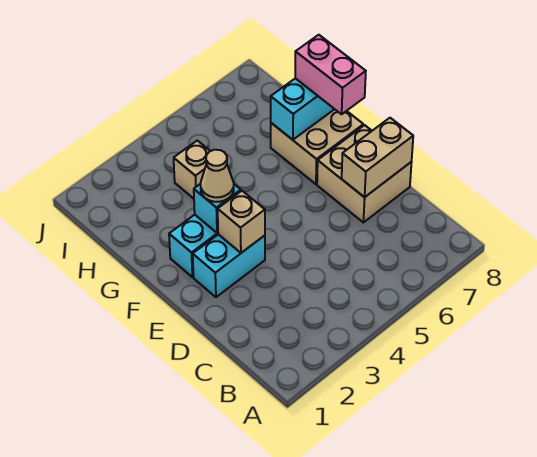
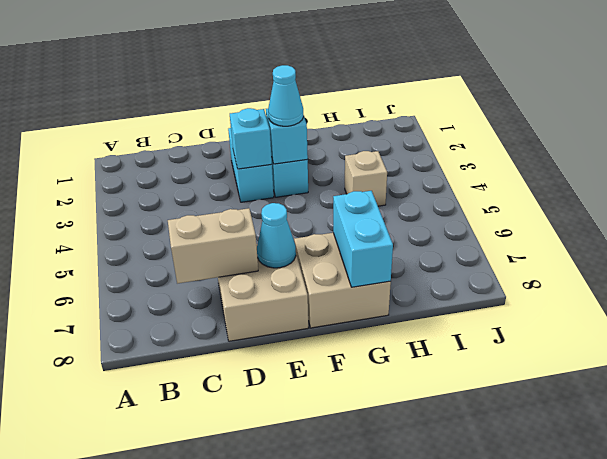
tan 1x2 brick [342,118,413,197] -> tan 1x2 brick turned to [168,208,258,284]
tan 1x1 brick [218,191,265,253] -> cyan 1x1 brick [230,108,272,169]
none -> cyan 1x1 cone [257,203,296,268]
tan 1x1 cone [201,150,234,202] -> cyan 1x1 cone [268,65,304,126]
pink 1x2 brick [295,35,366,114] -> none

